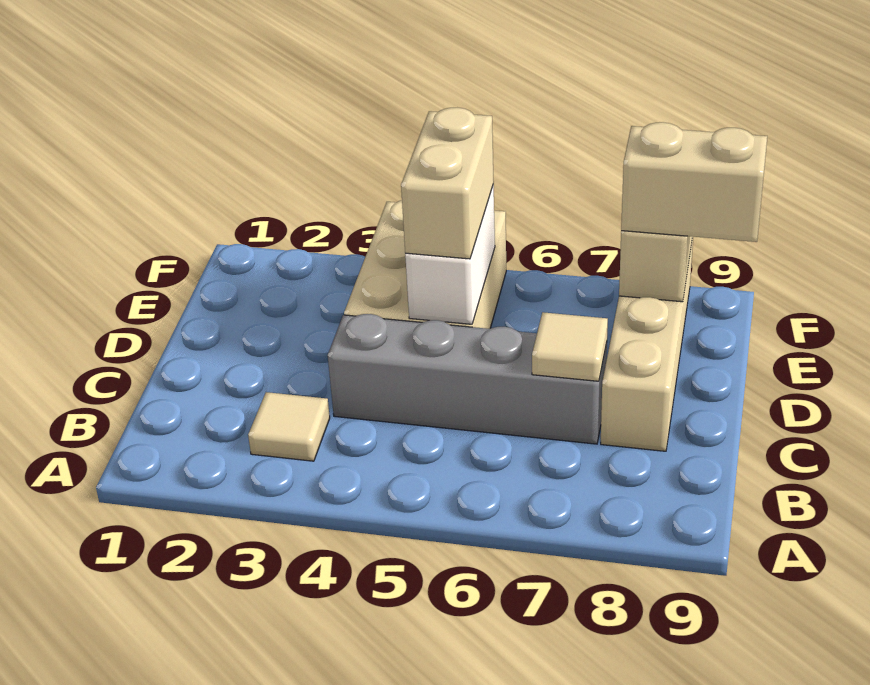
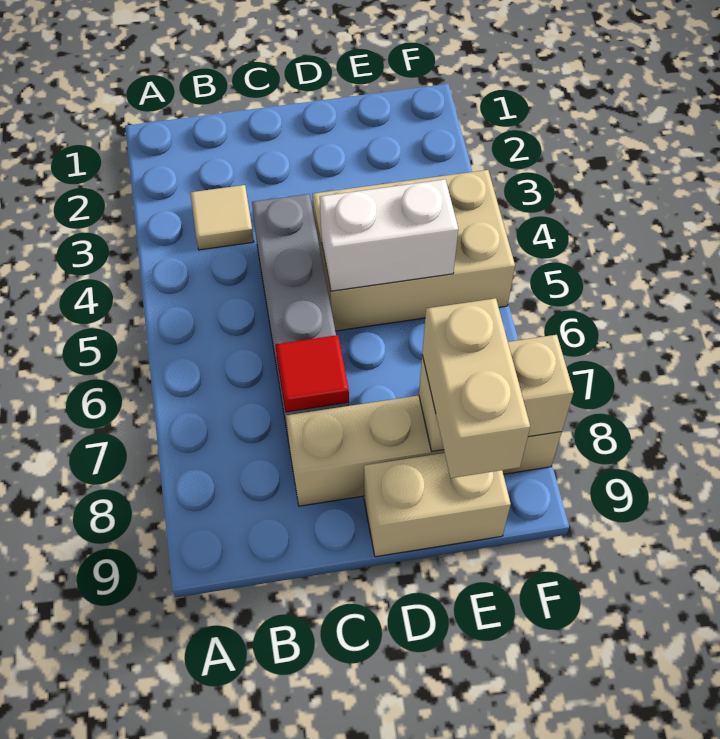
tan 1x1 tile [532,312,608,381] -> red 1x1 tile [275,335,349,412]
tan 1x2 brick [401,108,494,259] -> tan 1x2 brick moved to [364,453,511,557]

